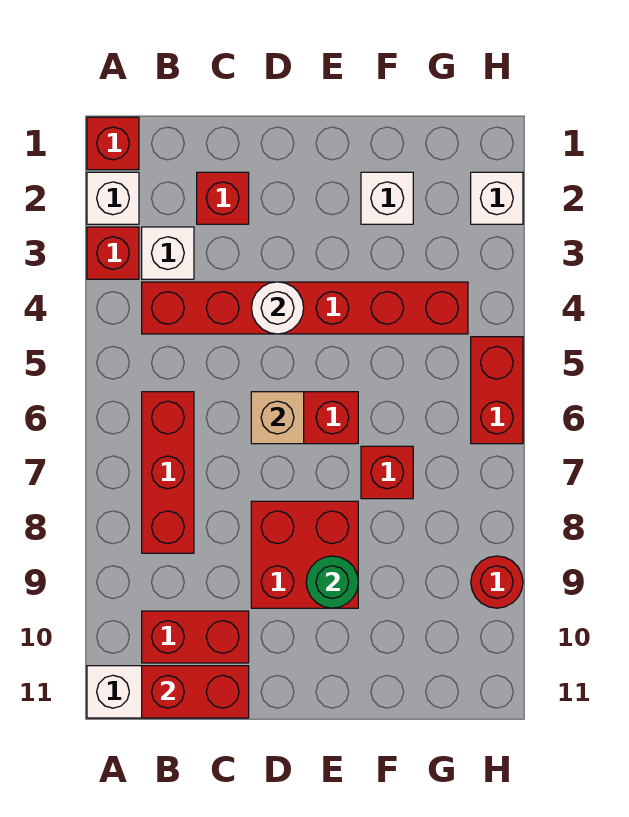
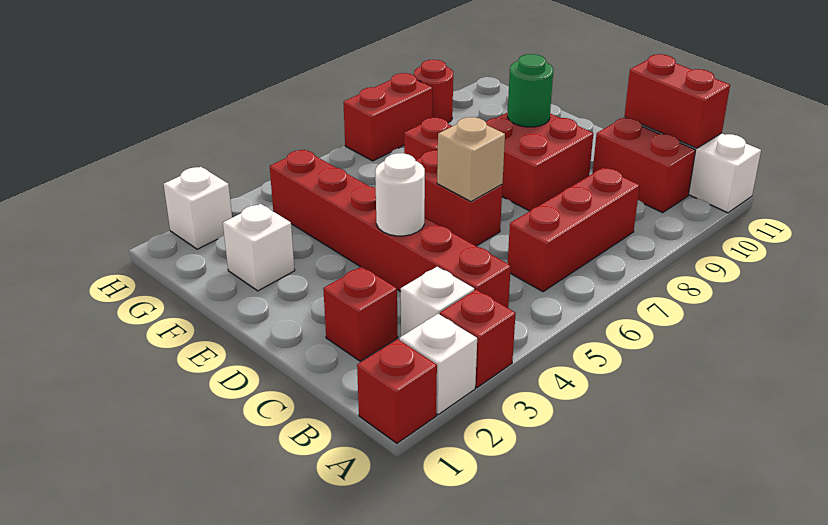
red 1x2 brick [471,337,523,444] -> red 1x2 brick moved to [343,73,432,161]

